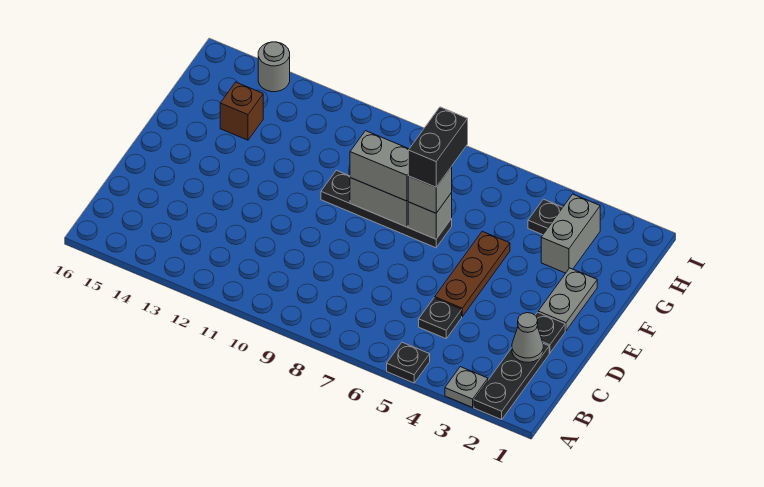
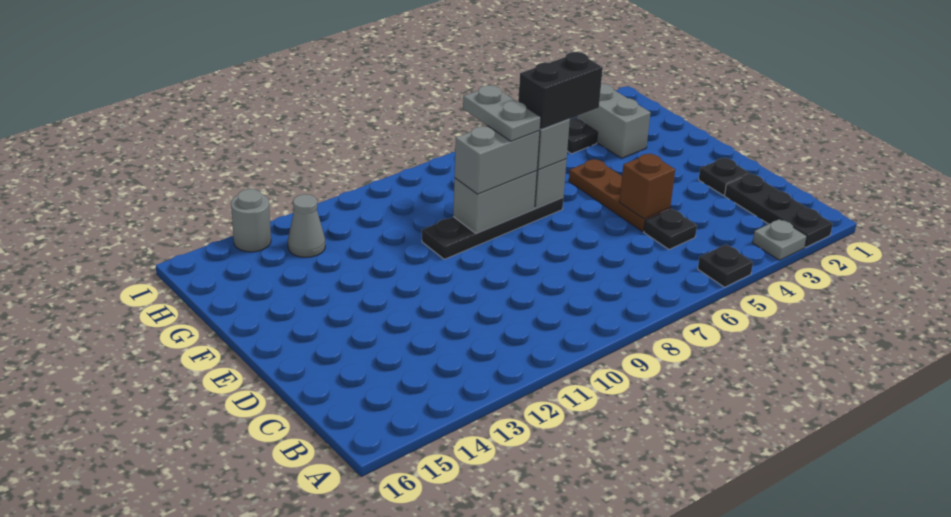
grey 1x1 cone [512,313,543,362] -> grey 1x1 cone moved to [288,194,325,257]
grey 1x2 plate [538,268,597,331] -> grey 1x2 plate moved to [463,85,541,141]
black 1x2 brick [408,107,468,187] -> black 1x2 brick turned to [518,52,603,130]
brown 1x1 brick [220,82,263,140] -> brown 1x1 brick moved to [619,154,675,219]

